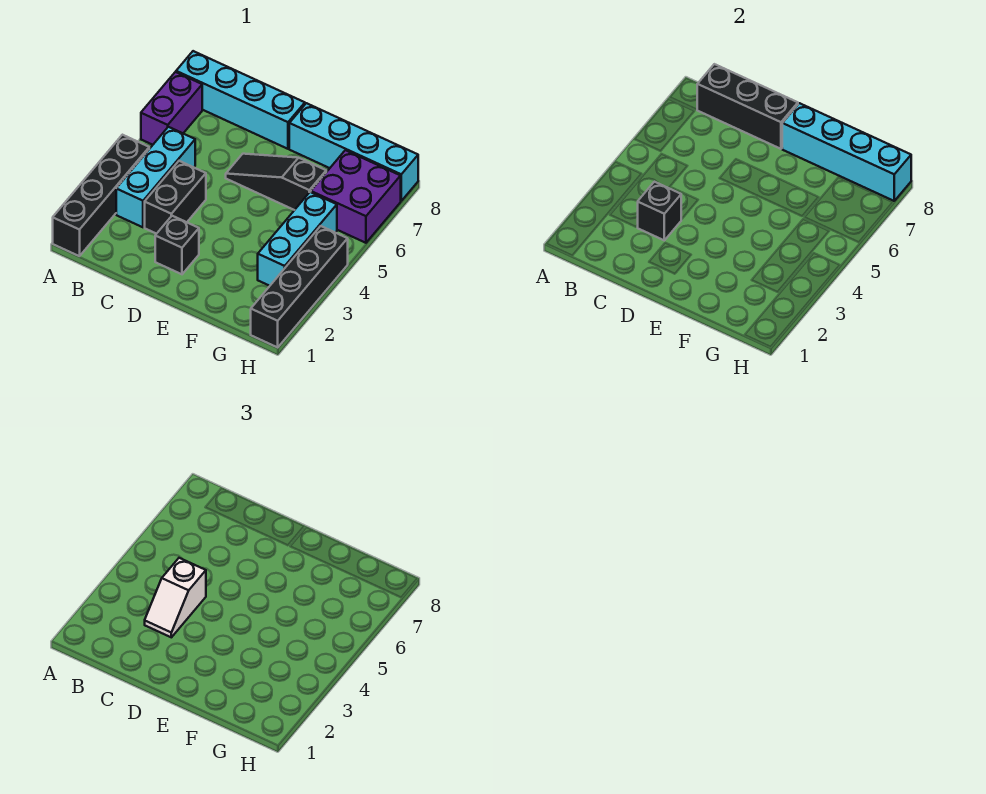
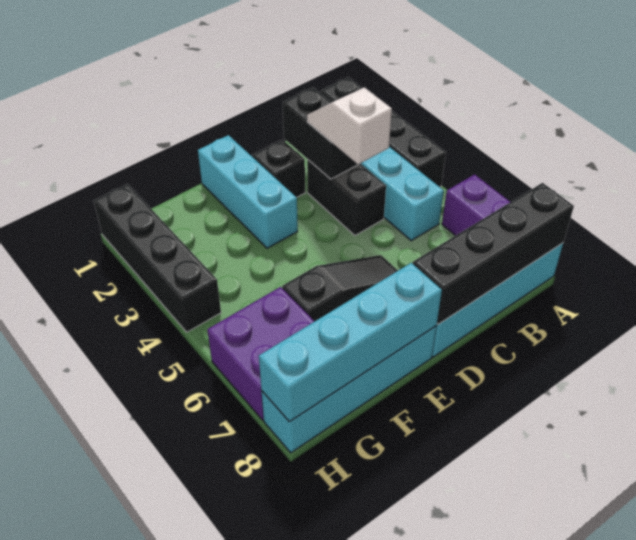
black 1x3 brick [697,64,798,149] -> black 1x4 brick [413,183,574,324]
black 1x1 brick [638,182,681,240] -> black 1x2 brick [283,87,358,179]
cyan 1x3 brick [258,192,337,286] -> cyan 1x3 brick moved to [198,135,298,248]

